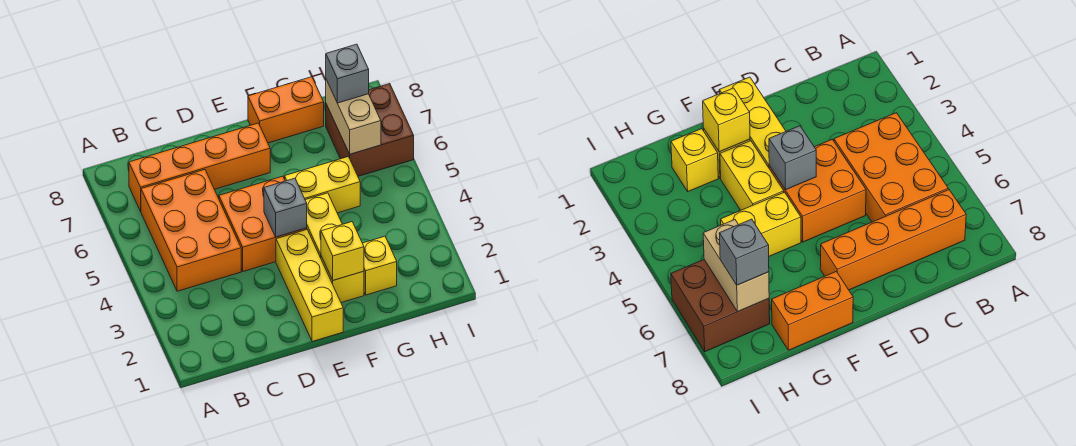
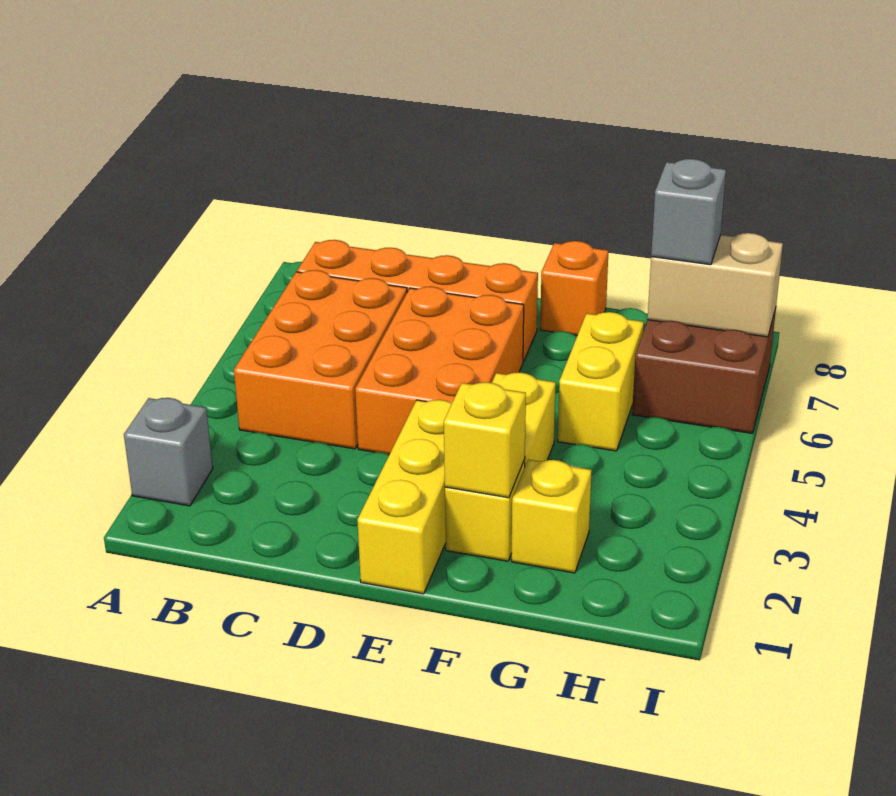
orange 2x2 brick [219,176,307,272] -> orange 2x3 brick [355,287,524,455]
grey 1x1 brick [264,178,307,237] -> grey 1x1 brick moved to [124,398,213,506]
yellow 1x2 brick [285,157,360,213] -> yellow 1x2 brick turned to [558,312,644,451]
orange 1x2 brick [248,77,324,143] -> orange 1x1 brick [540,241,609,335]
tan 1x2 brick [326,80,381,154] -> tan 1x2 brick turned to [647,233,783,337]

